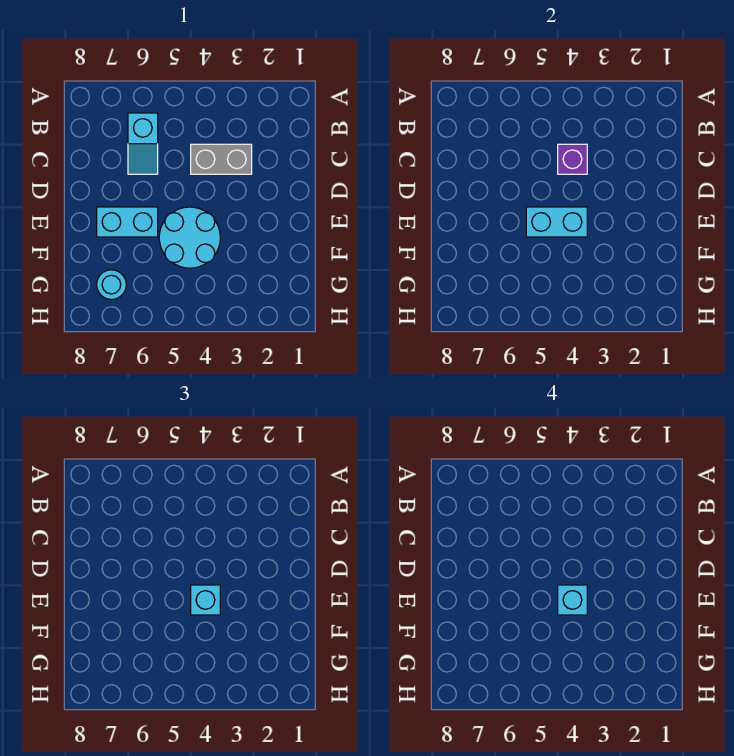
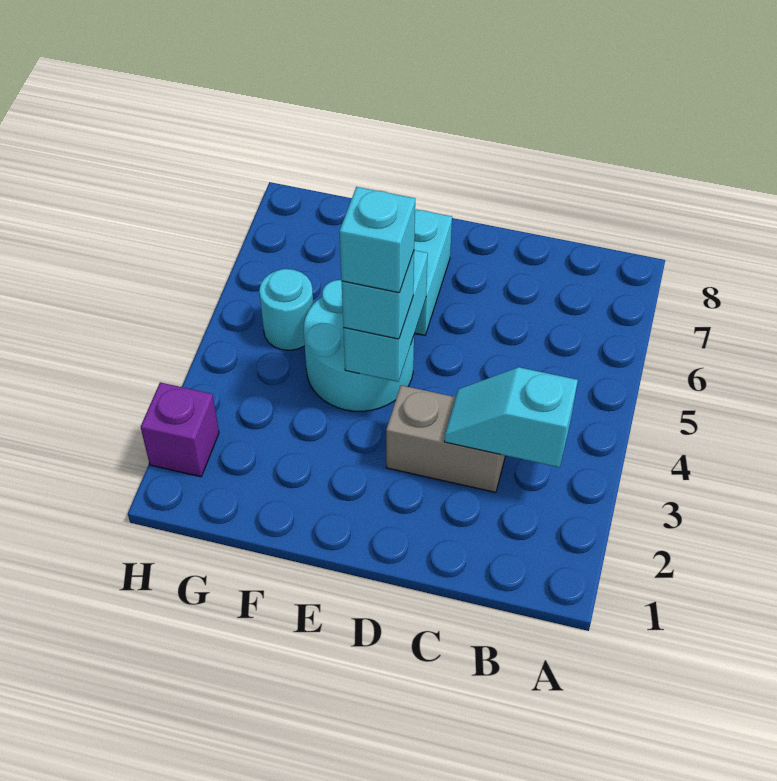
cyan 1x2 slope [128,113,158,174] -> cyan 1x2 slope moved to [444,367,578,467]
grey 1x2 brick [191,144,252,174] -> grey 1x2 brick turned to [386,385,505,492]
purple 1x1 brick [558,144,587,174] -> purple 1x1 brick moved to [141,382,219,477]
cyan 1x1 round brick [97,270,126,300] -> cyan 1x1 round brick moved to [259,269,313,350]

